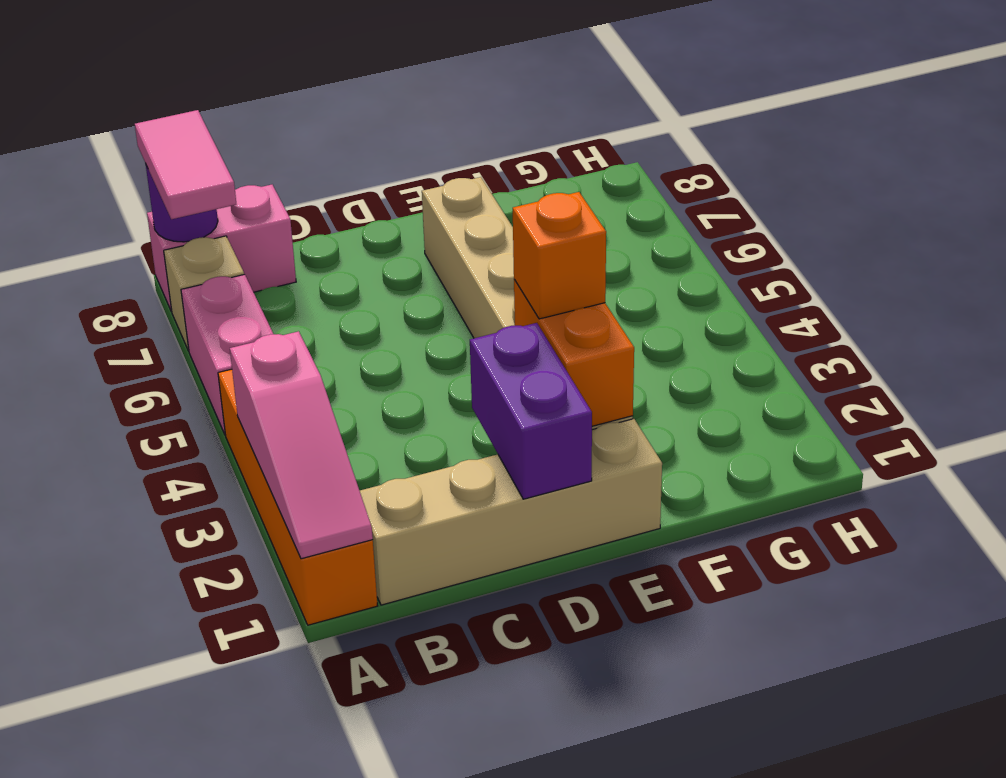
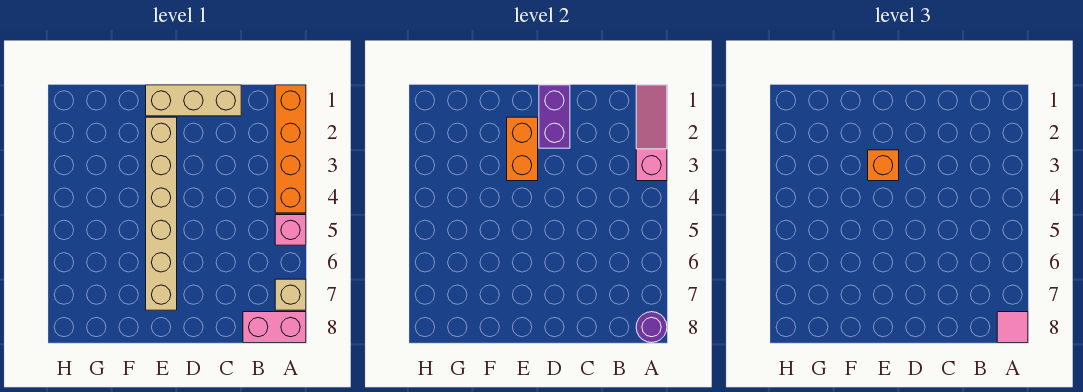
pink 1x2 brick [181,274,273,434] -> pink 1x1 brick [275,215,306,245]
pink 1x2 tile [135,110,236,219] -> pink 1x1 tile [997,312,1028,343]
tan 1x4 brick [360,419,662,605] -> tan 1x3 brick [146,85,241,116]

